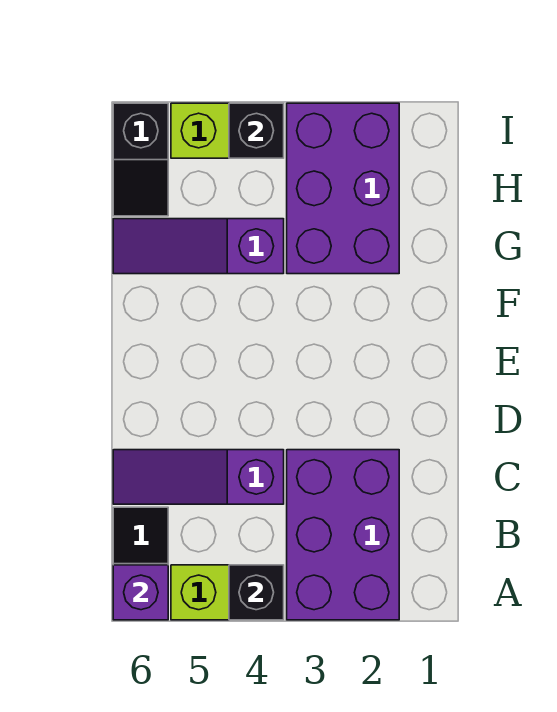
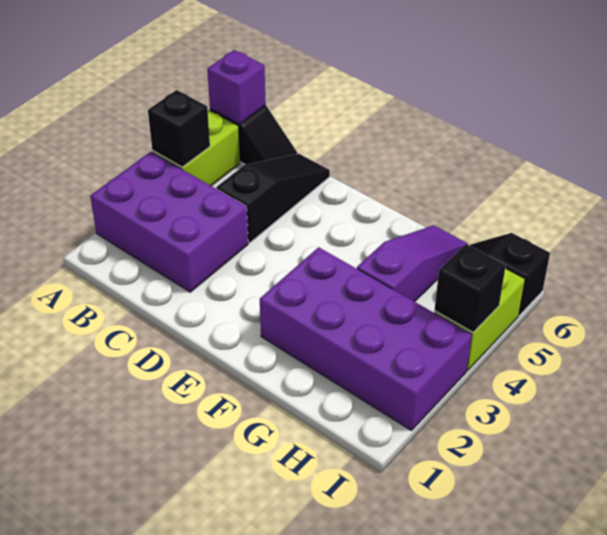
purple 1x3 slope [113,450,284,504] -> black 1x3 slope [216,154,330,243]
purple 2x3 brick [287,103,399,274] -> purple 2x4 brick [260,247,472,431]

